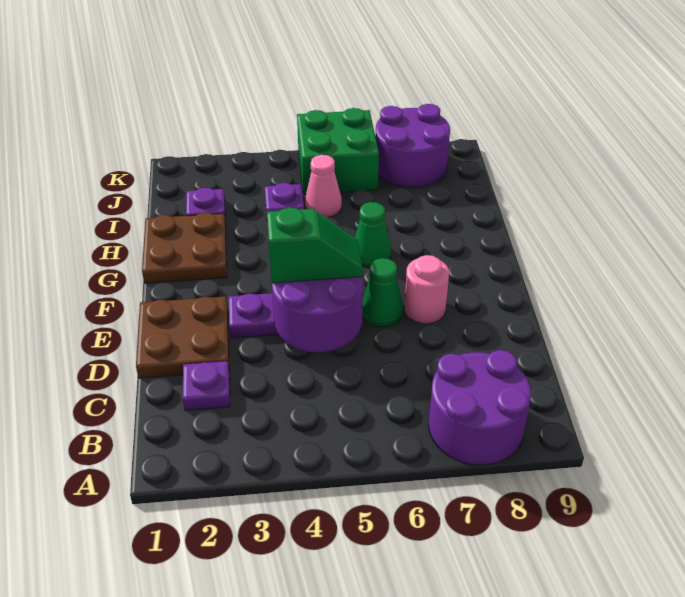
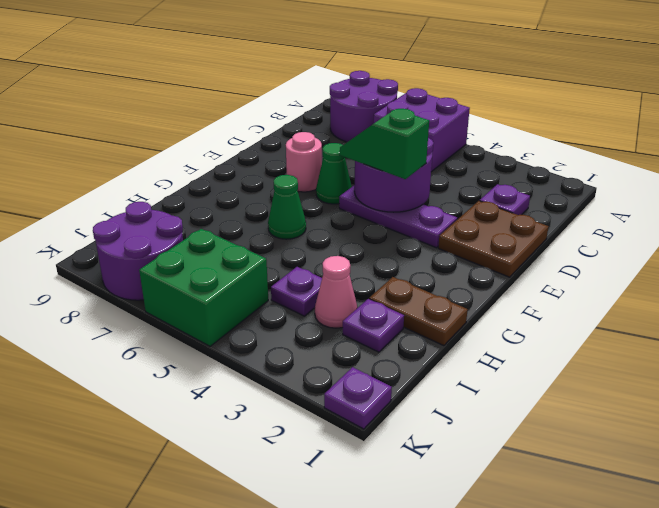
none -> purple 2x2 brick [374,88,470,172]
brown 2x2 plate [142,212,227,283] -> brown 1x2 plate [369,277,468,346]
pink 1x1 cone [305,155,342,217] -> pink 1x1 cone moved to [315,256,358,328]
none -> purple 1x1 plate [324,367,392,429]

